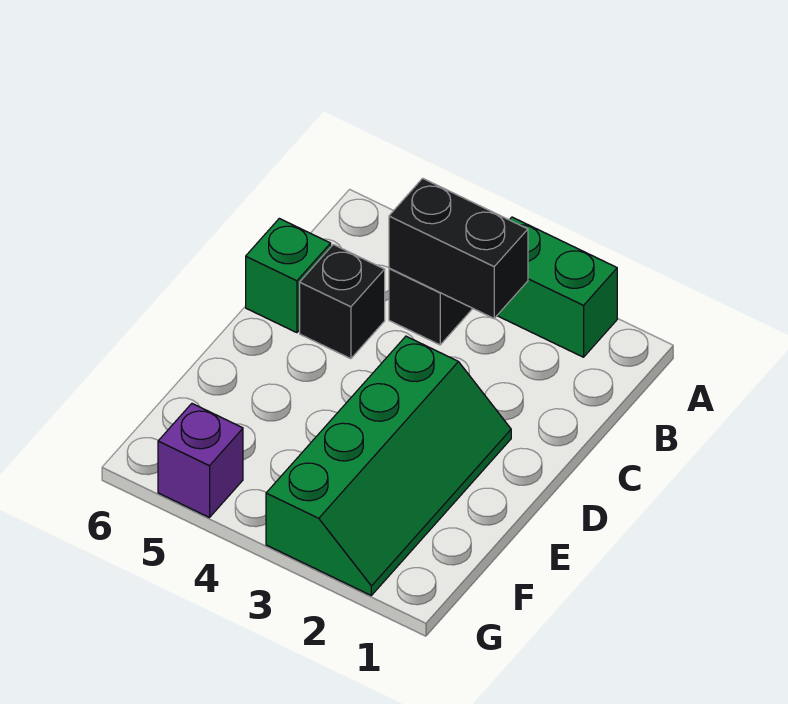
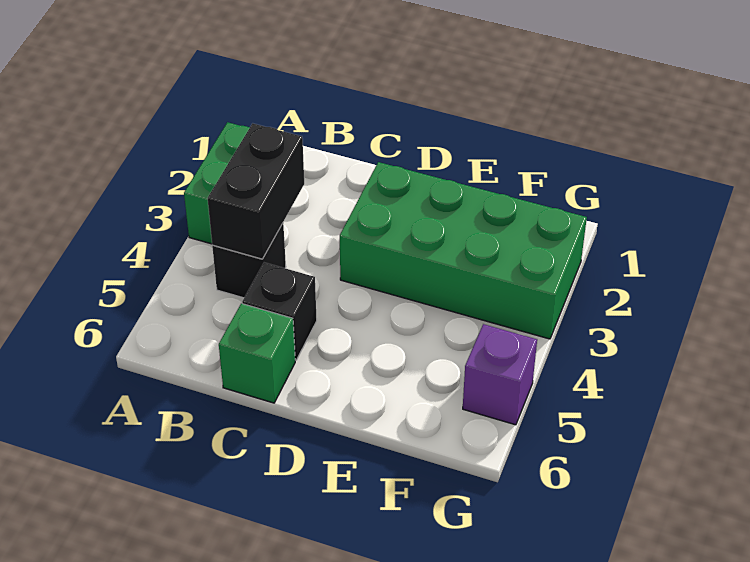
green 2x4 slope [266,336,511,595] -> green 2x4 brick [340,162,587,339]

